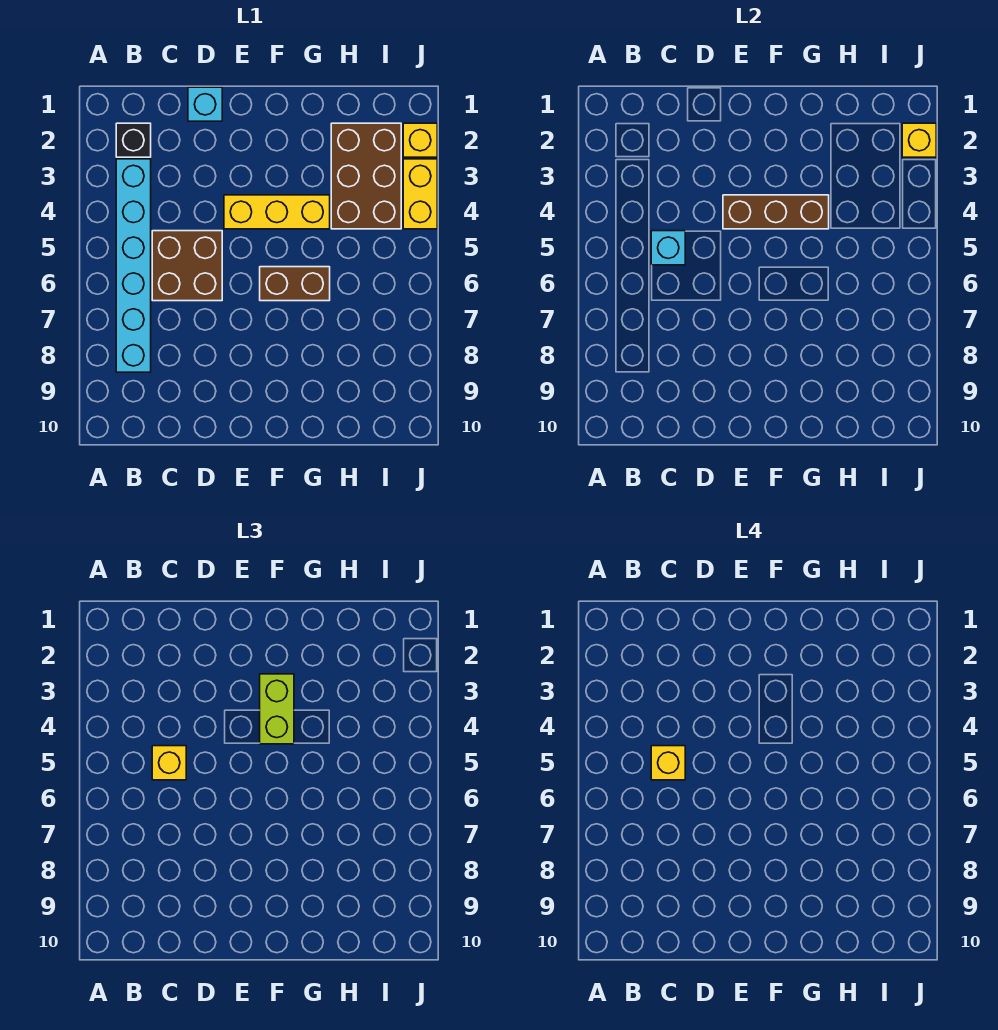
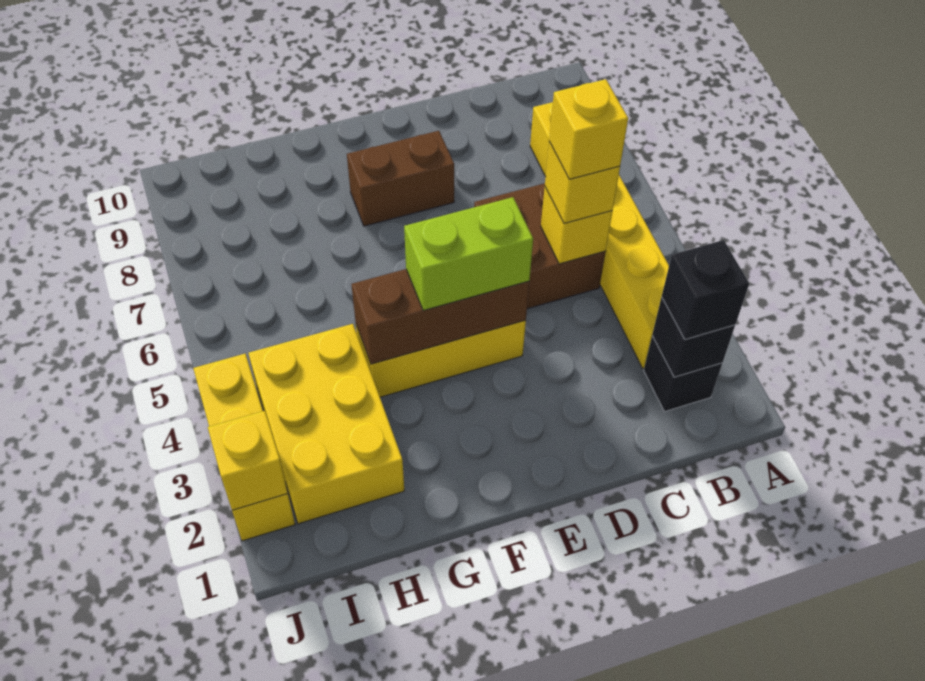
none -> black 1x1 brick [652,297,735,377]
none -> black 1x1 brick [662,240,749,339]
cyan 1x6 brick [116,159,151,372] -> yellow 1x6 brick [530,102,669,368]
cyan 1x1 brick [651,231,685,265] -> yellow 1x1 brick [541,187,612,264]
cyan 1x1 brick [188,87,222,121] -> none
lime 1x2 brick [260,674,294,744] -> lime 1x2 brick turned to [404,197,533,311]
brown 1x2 brick [260,267,330,301] -> brown 1x2 brick moved to [347,131,454,226]
brown 2x3 brick [331,123,401,229] -> yellow 2x3 brick [248,324,404,524]

